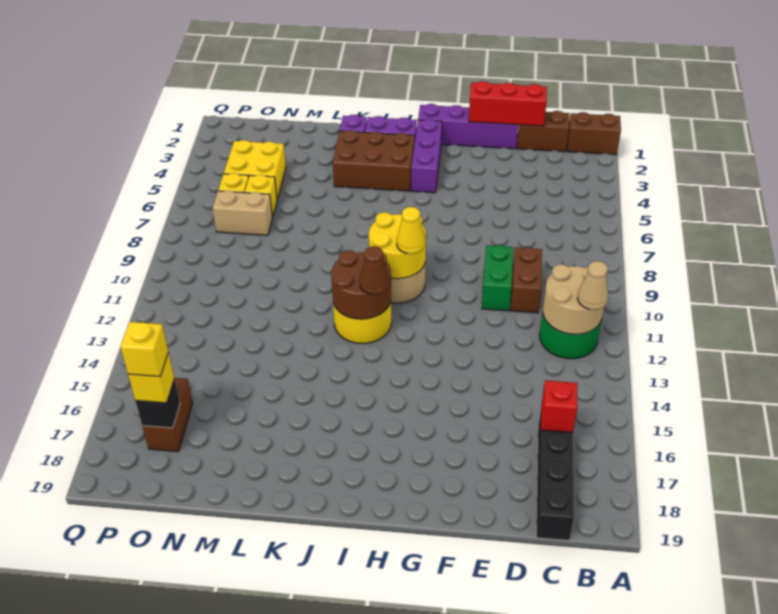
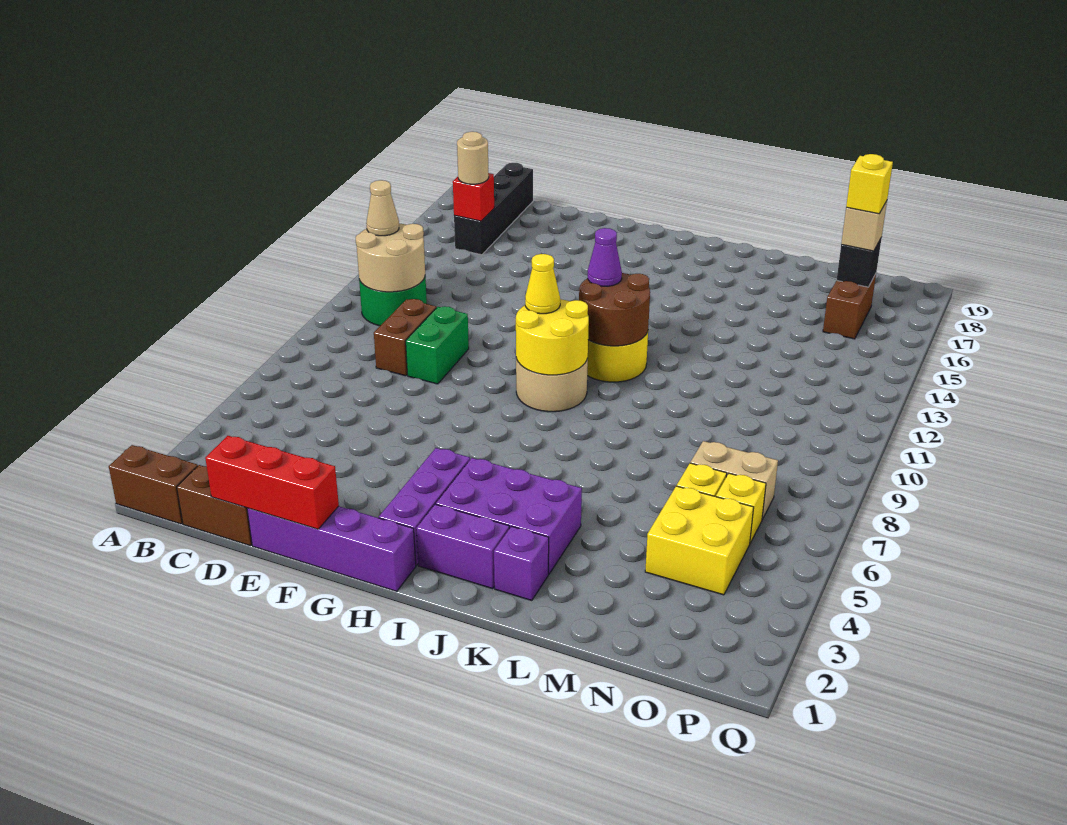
none -> tan 1x1 round brick [457,132,489,184]
brown 2x3 brick [333,130,415,191] -> purple 2x3 brick [436,458,582,574]
brown 1x1 cone [360,246,389,295] -> purple 1x1 cone [588,228,622,286]
yellow 1x1 brick [128,352,174,403] -> tan 1x1 brick [841,201,887,251]

